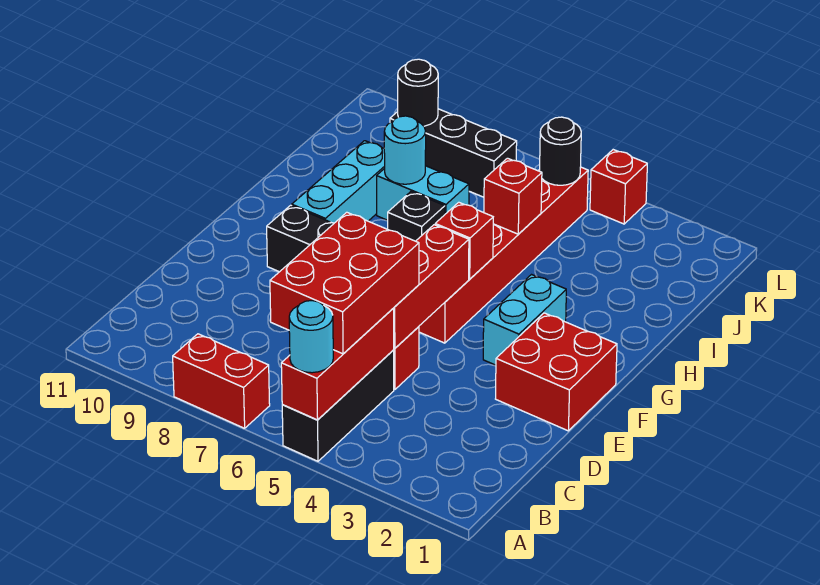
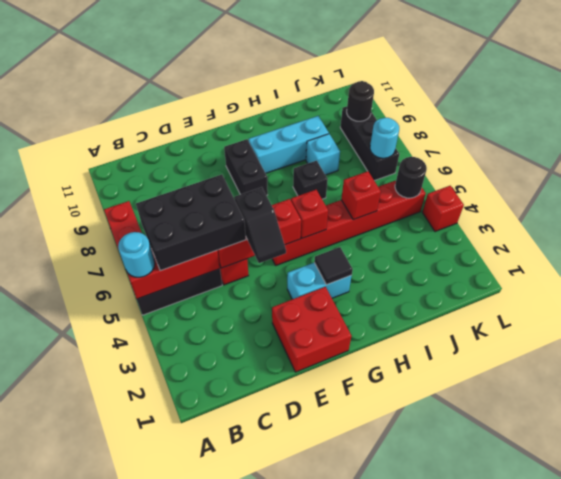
red 2x3 brick [270,212,419,354] -> black 2x3 brick [136,175,246,271]
none -> black 1x2 slope [235,187,286,263]
none -> black 1x1 tile [314,247,353,285]
cyan 1x2 brick [377,166,469,220] -> cyan 1x1 brick [306,134,340,175]
cyan 1x1 round brick [384,116,426,184] -> cyan 1x1 round brick moved to [370,118,399,158]

